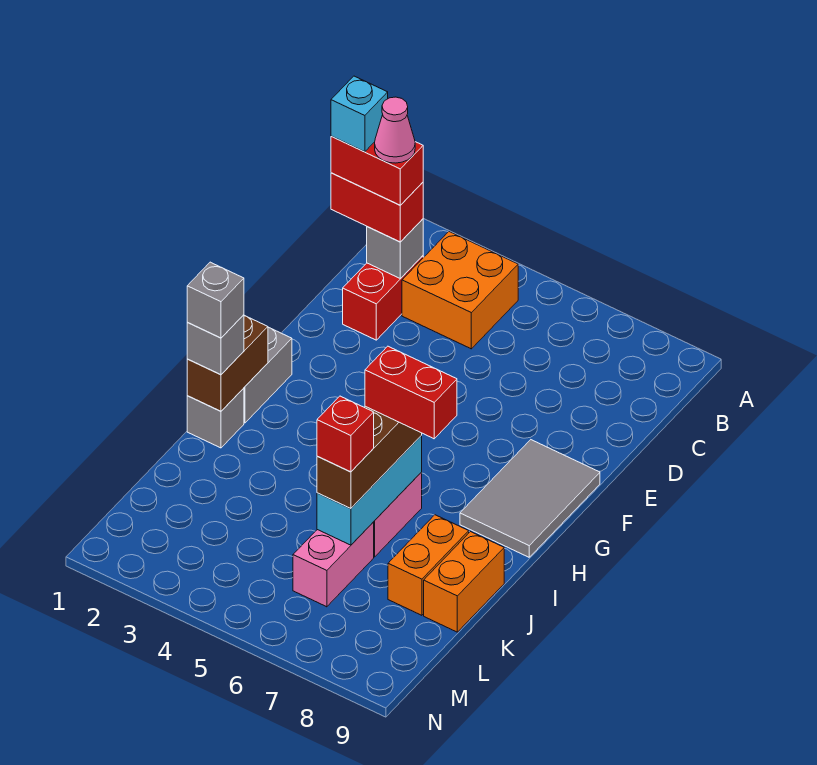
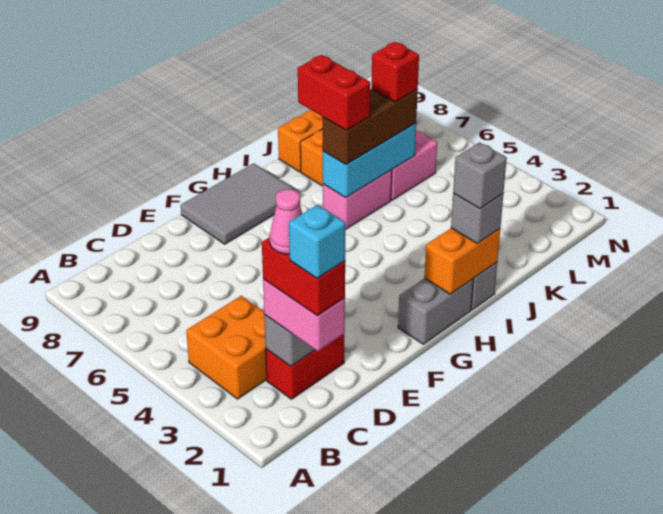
red 1x2 brick [331,173,423,242] -> pink 1x2 brick [263,279,345,351]
brown 1x2 brick [187,315,268,411] -> orange 1x2 brick [424,228,500,294]

